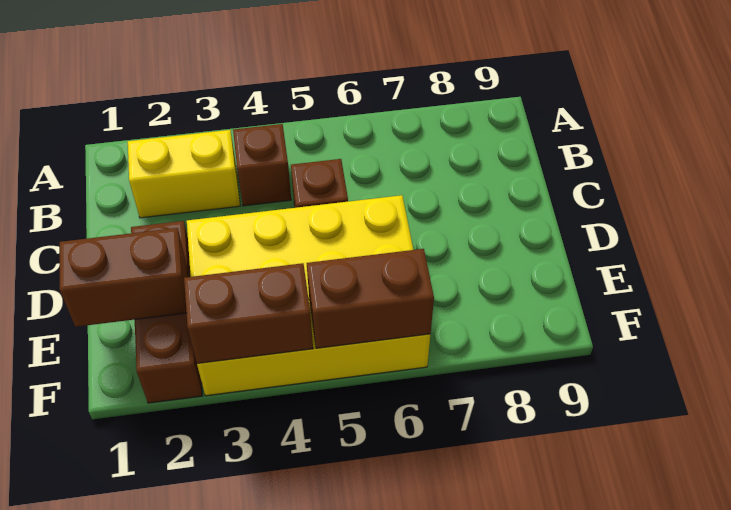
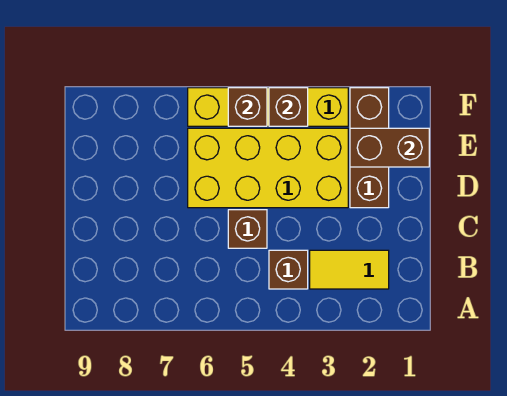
yellow 1x2 brick [128,130,240,218] -> yellow 1x2 tile [310,250,389,289]
brown 1x2 brick [184,263,313,364] -> brown 1x1 brick [269,88,308,126]
brown 1x2 brick [307,249,434,348] -> brown 1x1 brick [228,88,267,126]

